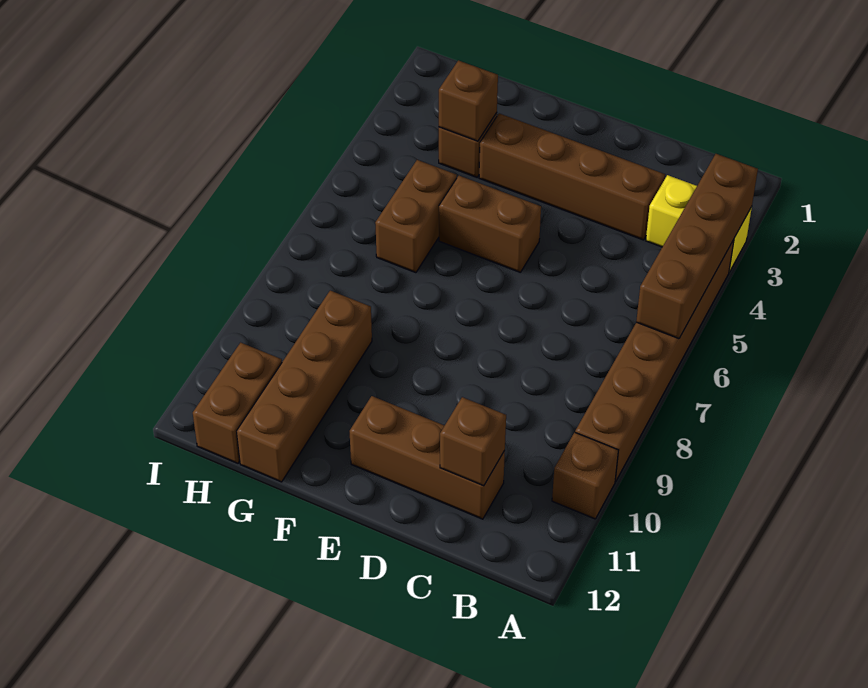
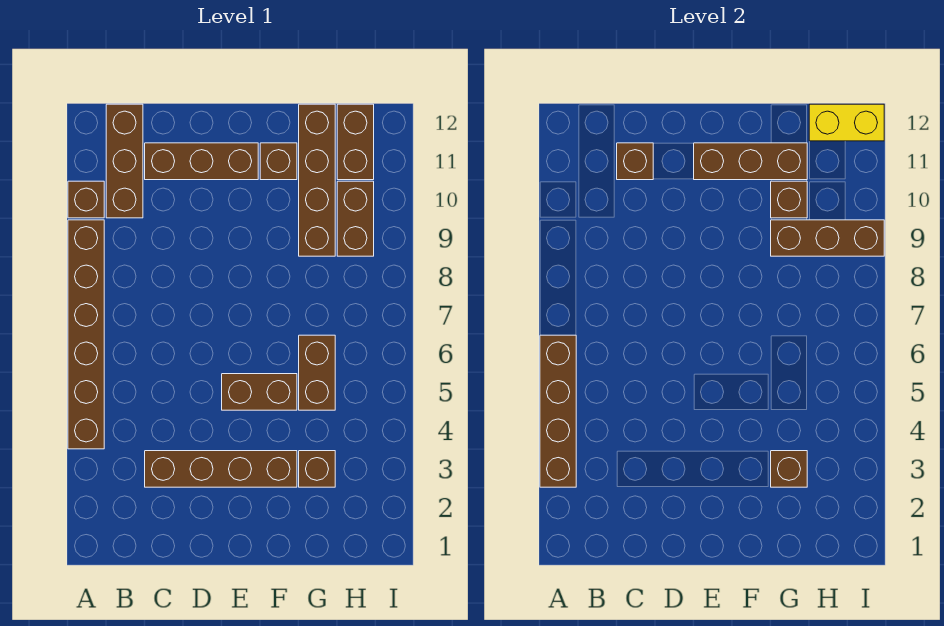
yellow 1x2 brick [646,175,752,272] -> yellow 1x2 brick moved to [809,104,884,141]
none -> brown 1x3 brick [106,104,143,218]
none -> brown 1x3 brick [694,143,807,180]
none -> brown 1x1 brick [260,143,297,180]
none -> brown 1x3 brick [771,220,884,256]
none -> brown 1x1 brick [771,181,807,218]
none -> brown 1x2 brick [337,181,374,256]

